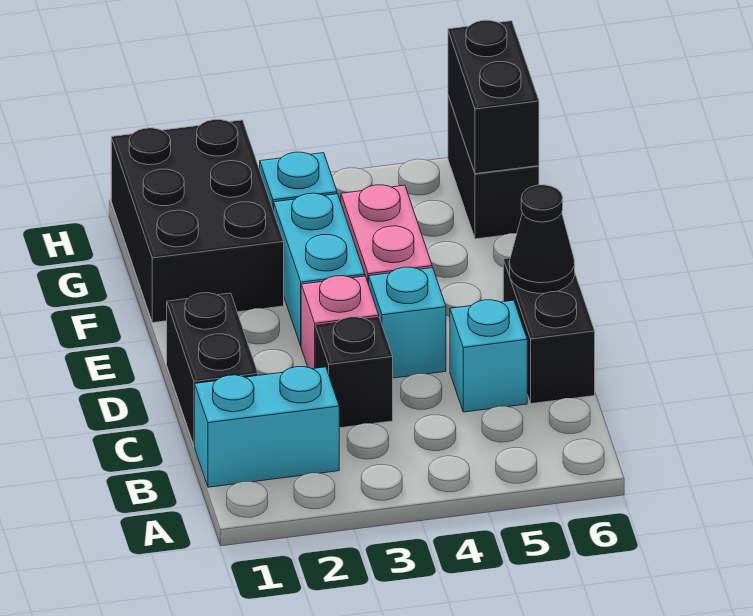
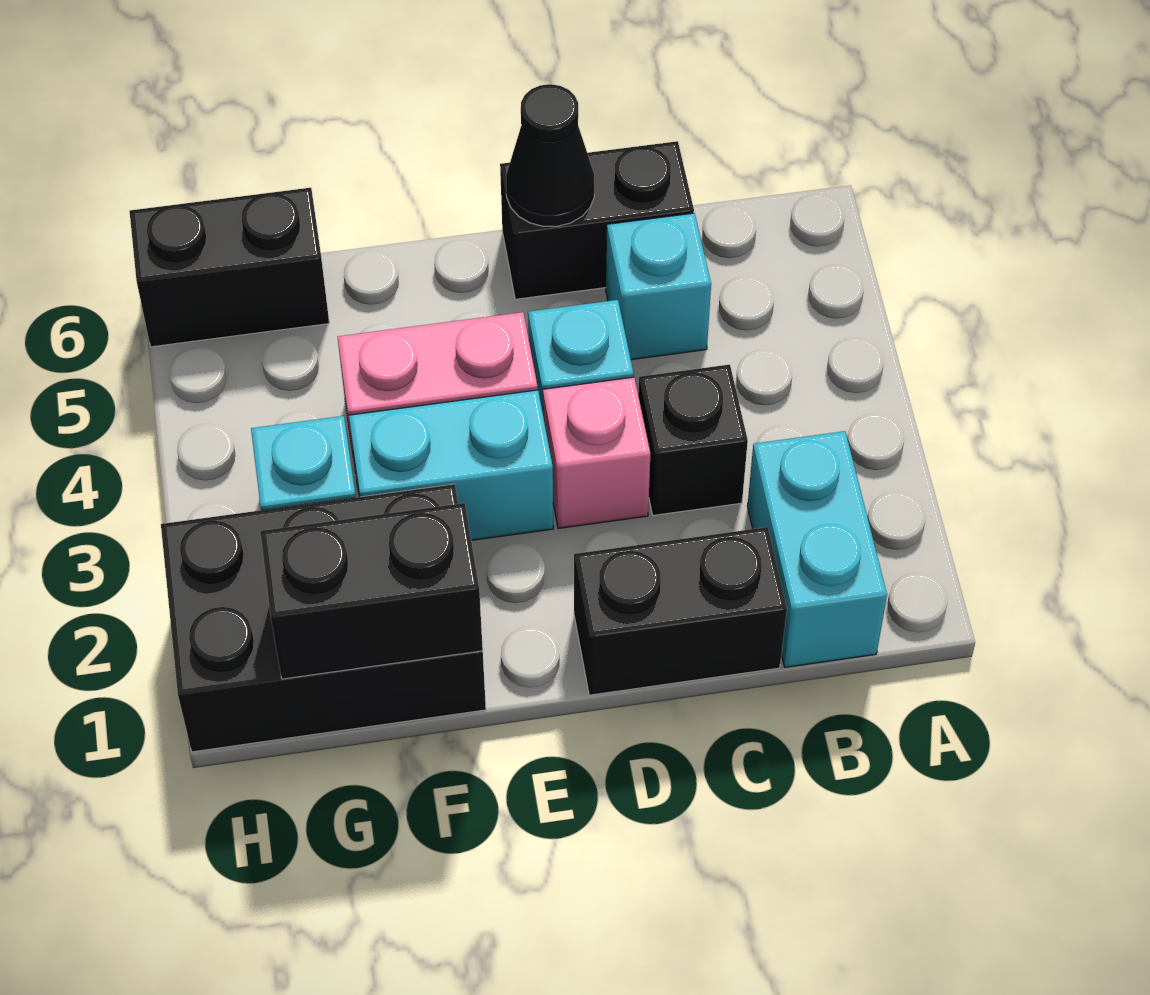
black 1x2 brick [448,20,539,174] -> black 1x2 brick moved to [260,503,483,679]

